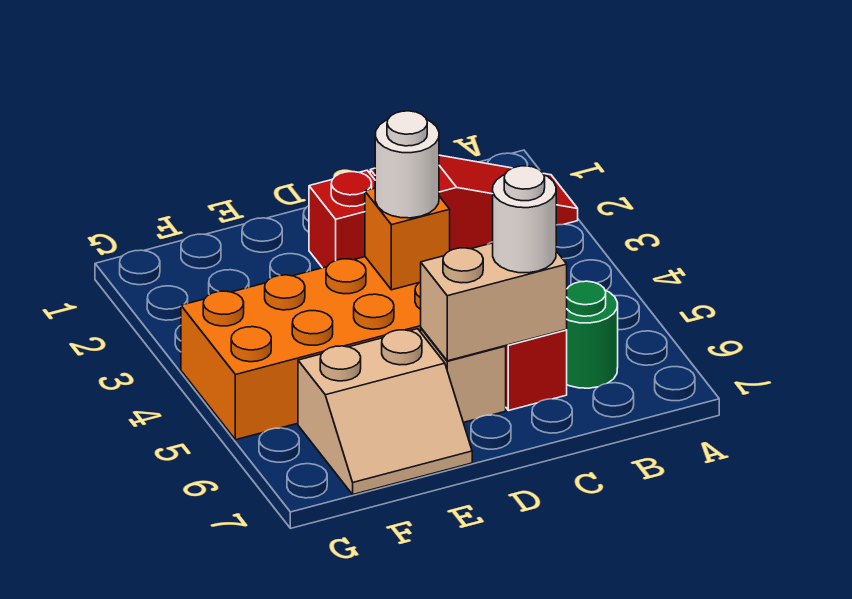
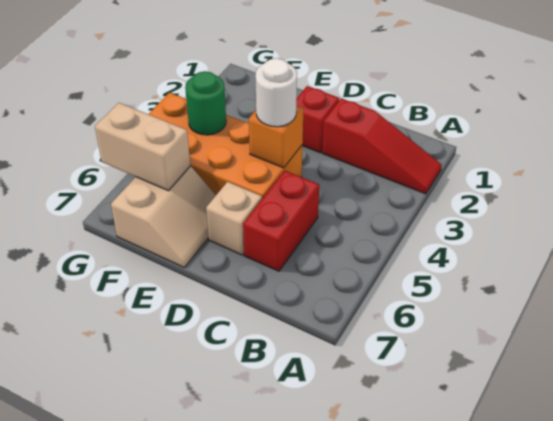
green 1x1 round brick [566,281,618,388] -> green 1x1 round brick moved to [185,71,226,135]
tan 1x2 brick [421,243,567,361] -> tan 1x2 brick moved to [95,103,190,191]
white 1x1 round brick [493,166,556,273] -> none
tan 2x2 slope [298,329,472,494] -> tan 2x2 slope turned to [111,166,216,267]

